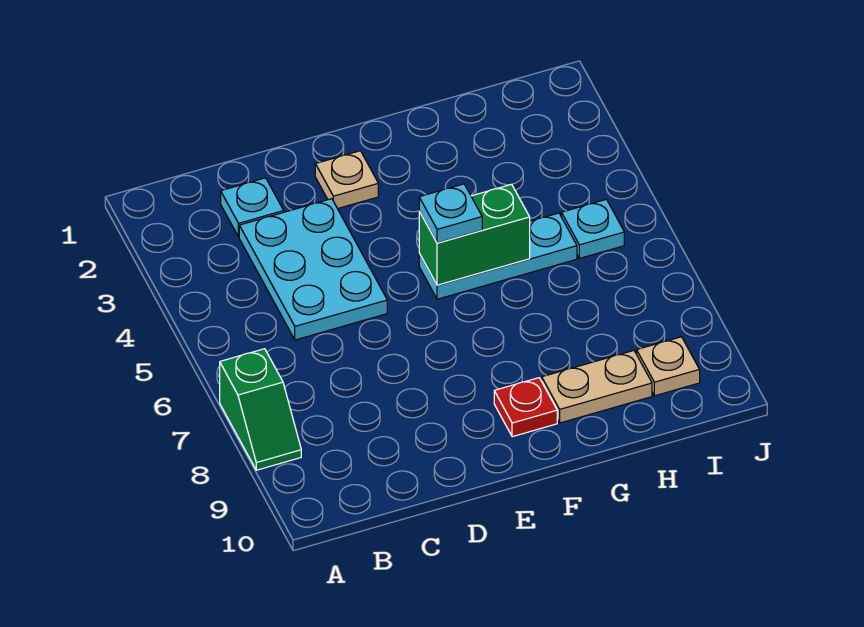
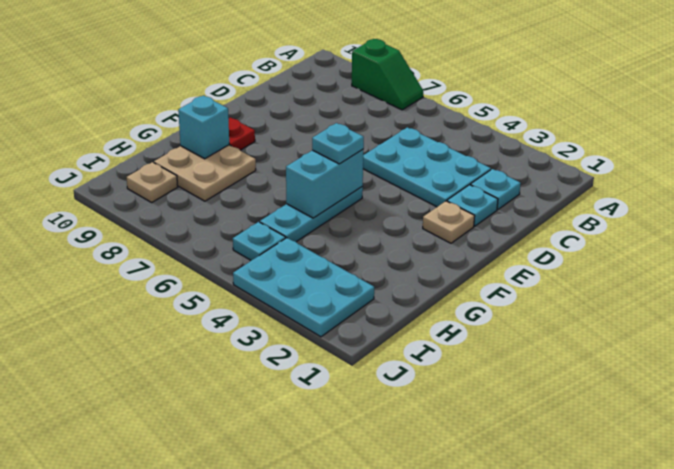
green 1x2 slope [220,349,301,470] -> green 1x2 slope turned to [352,39,423,110]
none -> cyan 1x1 plate [447,185,498,226]
green 1x2 brick [419,184,530,285] -> cyan 1x2 brick [286,149,363,218]
tan 1x2 plate [542,351,652,423] -> tan 2x2 plate [154,145,256,201]
none -> cyan 1x1 brick [178,96,229,159]
none -> cyan 2x3 plate [233,238,374,337]

